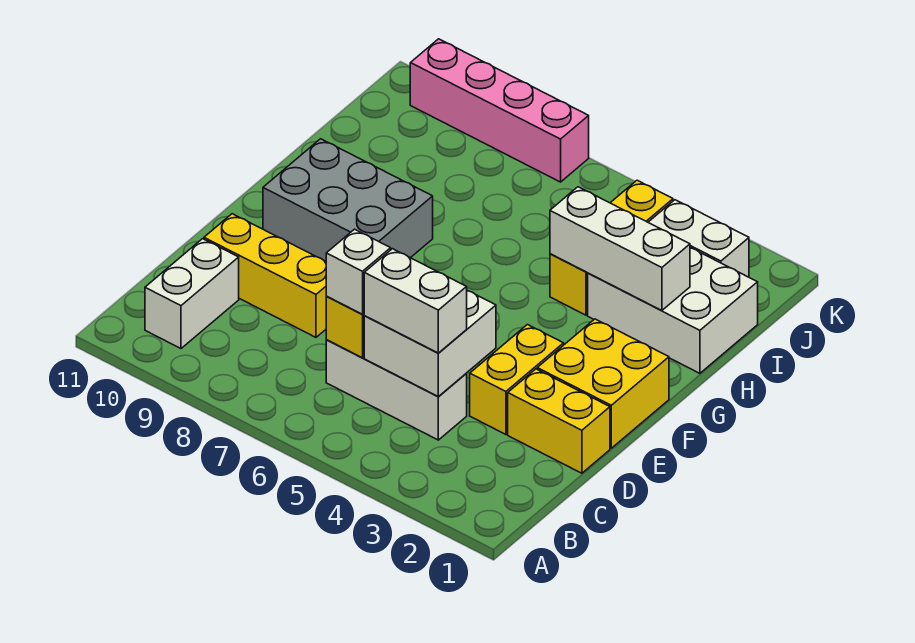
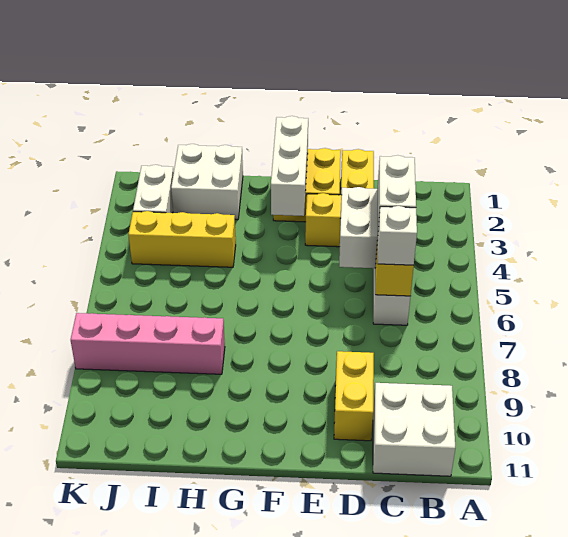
white 1x2 brick [145,239,239,348] -> white 2x2 brick [373,383,455,476]
yellow 1x3 brick [204,214,327,337] -> yellow 1x2 brick [334,351,374,441]
grey 2x3 brick [263,139,433,261] -> none
white 2x3 brick [588,248,758,373] -> white 2x2 brick [171,144,243,220]
white 1x3 brick [550,187,690,310] -> white 1x3 brick moved to [271,116,308,216]
pink 1x4 brick [410,39,589,182] -> pink 1x4 brick turned to [71,313,225,374]

